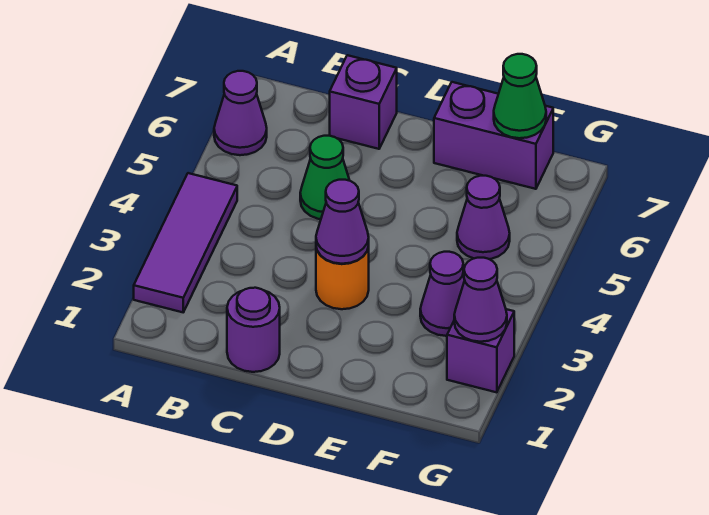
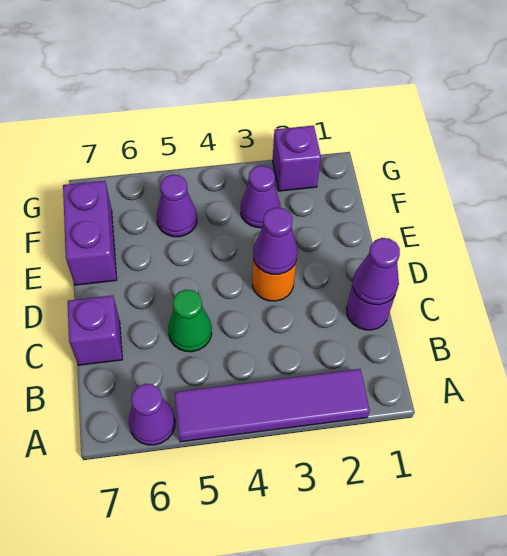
purple 1x3 tile [134,173,237,312] -> purple 1x4 tile [174,369,370,442]
green 1x1 cone [494,54,546,138] -> none
purple 1x1 cone [454,258,507,342] -> purple 1x1 cone moved to [353,238,400,305]

